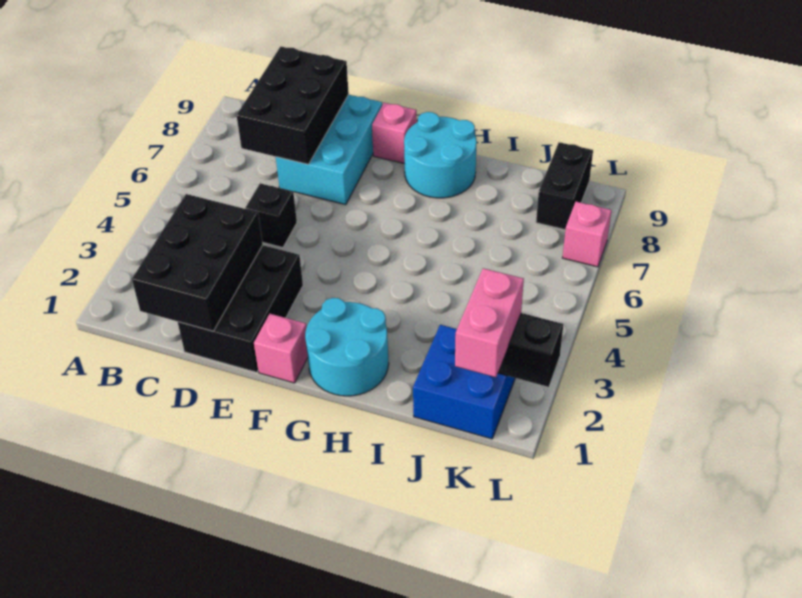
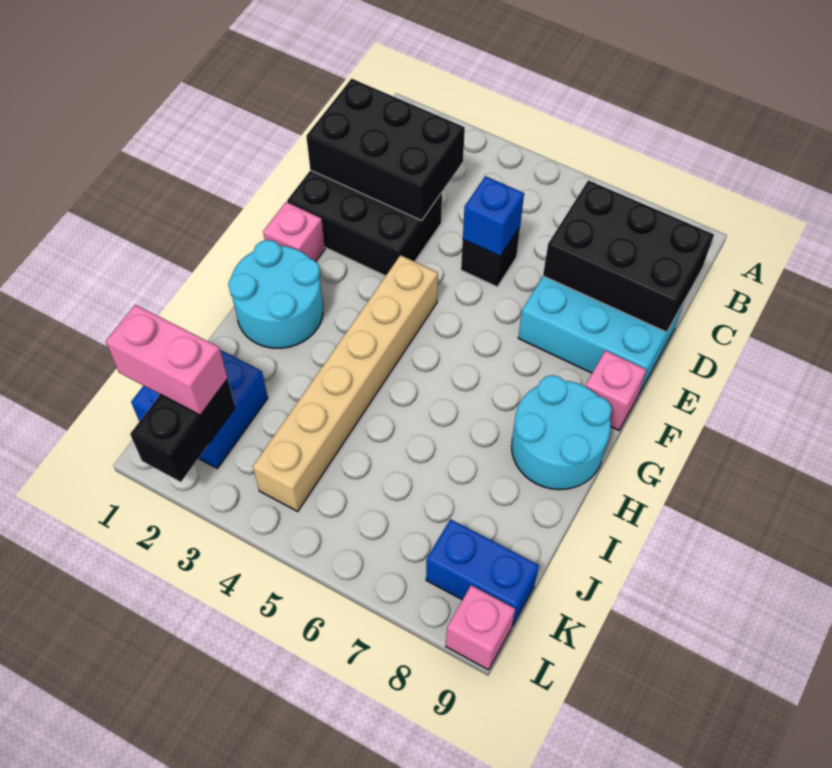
none -> blue 1x1 brick [463,176,524,257]
none -> tan 1x6 brick [253,255,438,511]
black 1x2 brick [536,142,593,230] -> blue 1x2 brick [426,519,539,626]
pink 1x1 brick [563,202,612,267] -> pink 1x1 brick moved to [446,585,515,670]

